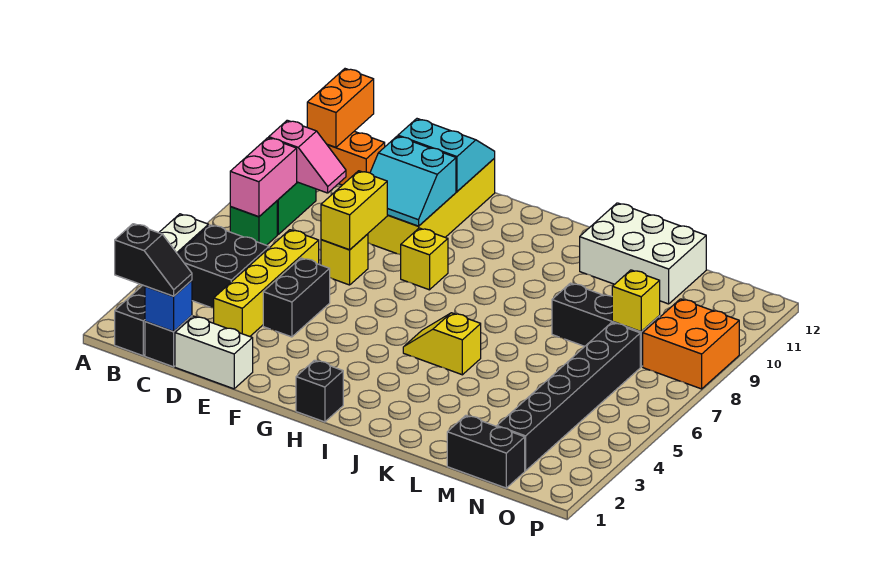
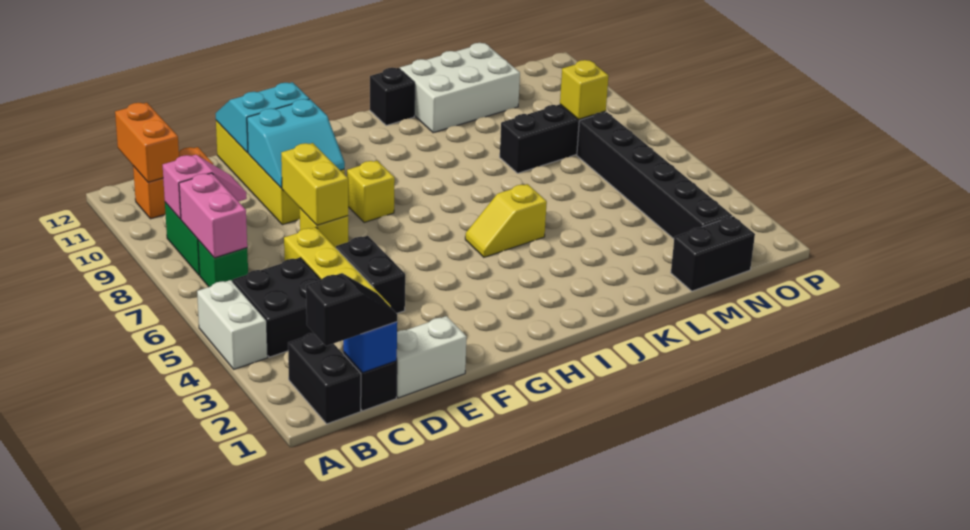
black 1x1 brick [296,360,343,422] -> black 1x1 brick moved to [370,68,415,126]
orange 2x2 brick [643,299,739,389] -> none

